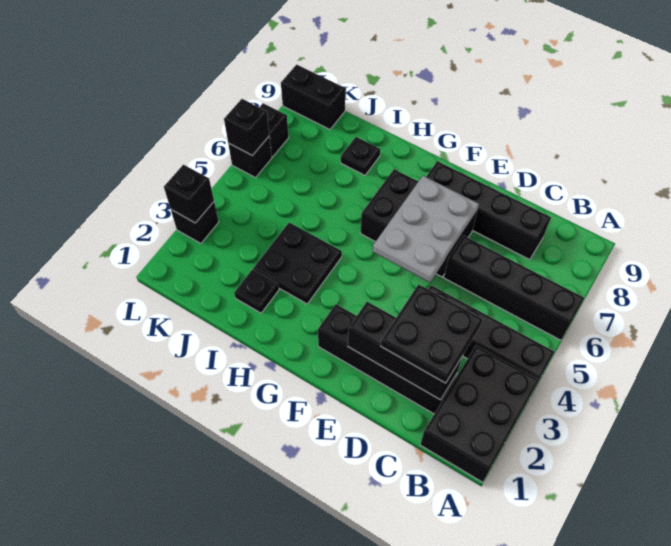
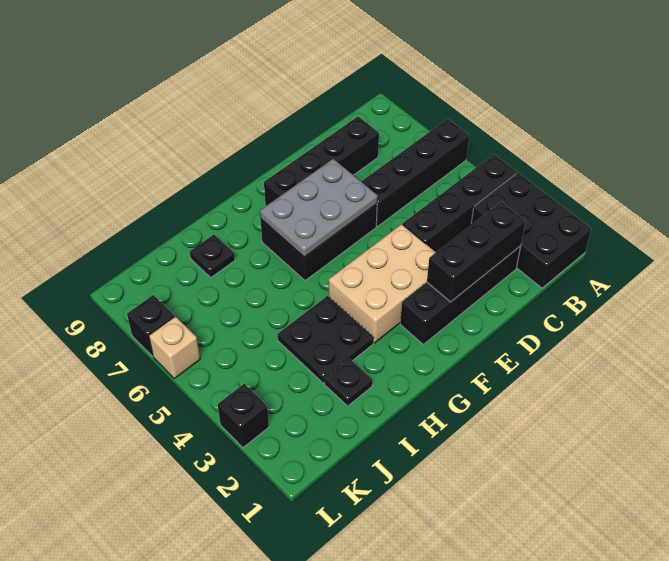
black 2x2 plate [381,284,483,383] -> none
none -> tan 2x3 brick [329,224,436,343]
grey 2x3 plate [373,176,479,282] -> grey 2x3 plate turned to [260,159,378,257]
black 1x2 brick [281,65,345,129] -> none
black 1x1 brick [164,165,214,223] -> none
black 1x1 brick [228,136,272,178] -> tan 1x1 brick [149,316,200,378]
black 1x1 brick [224,99,269,156] -> none

